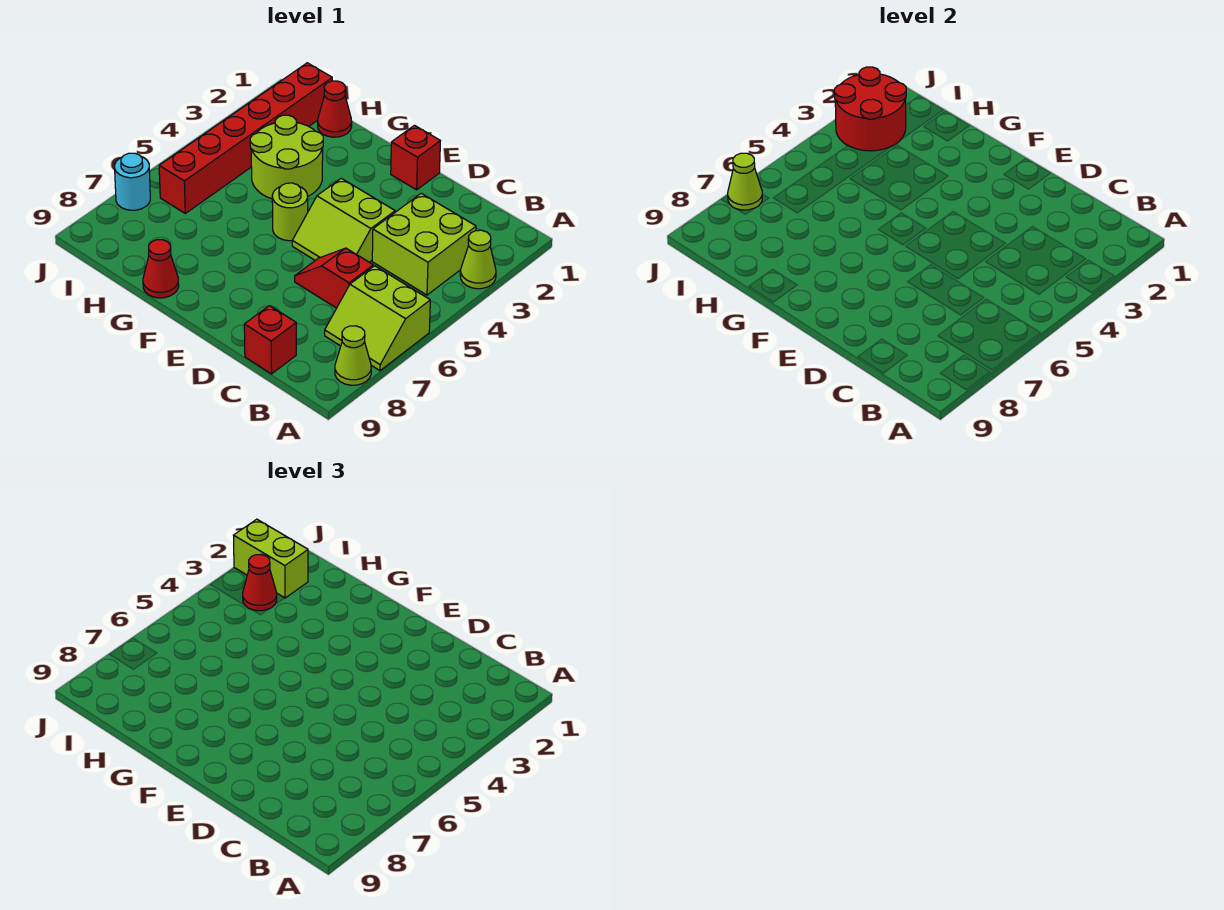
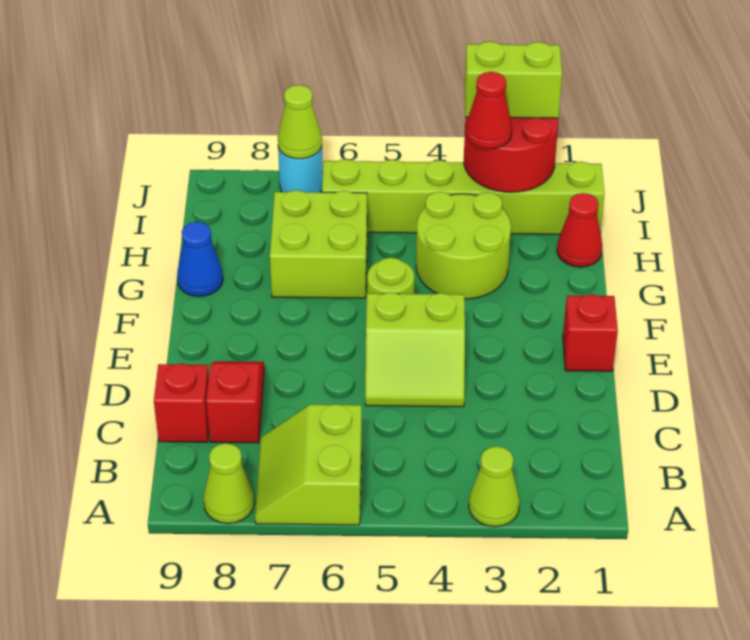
lime 2x2 brick [372,193,476,295] -> lime 2x2 brick moved to [270,190,367,298]
red 1x2 slope [295,248,373,308] -> red 1x2 slope moved to [206,361,264,443]
lime 2x2 slope [292,178,395,262] -> lime 2x2 slope turned to [365,292,465,407]
red 1x1 cone [143,240,179,298] -> blue 1x1 cone [177,222,223,296]
red 1x6 brick [159,63,332,213] -> lime 1x6 brick [322,159,604,234]
lime 1x2 brick [233,519,308,598] -> lime 1x2 brick turned to [465,41,562,118]

